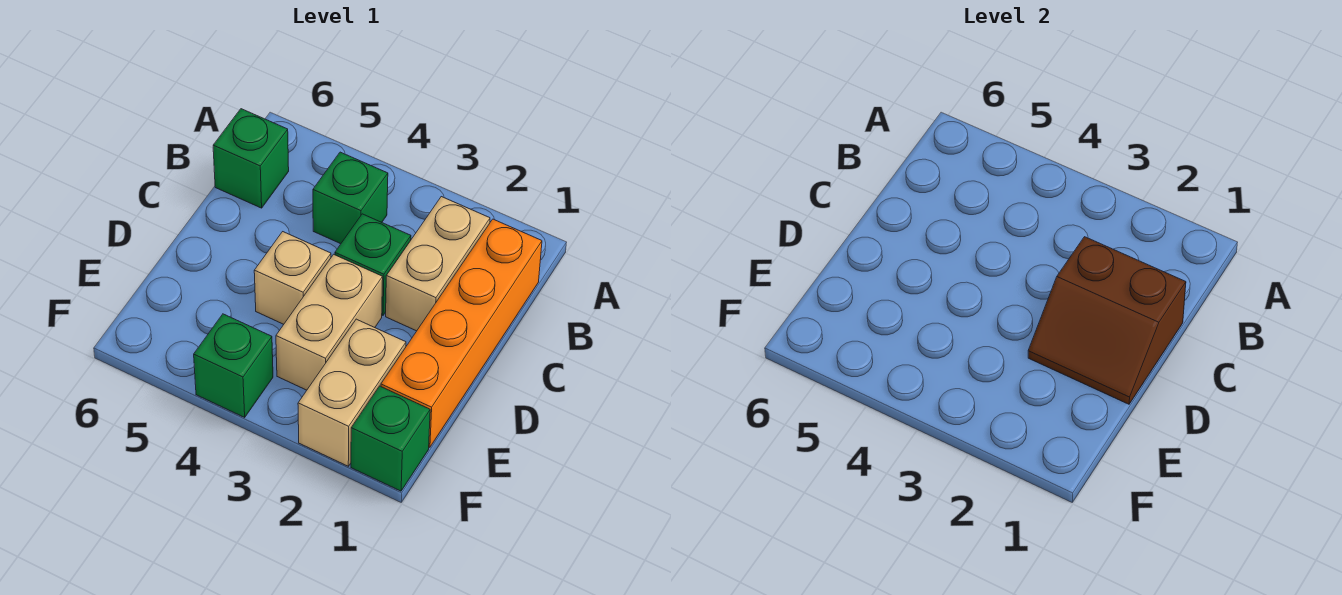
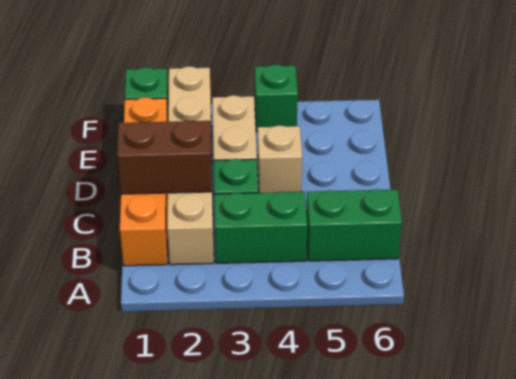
green 1x1 brick [313,152,388,244] -> green 1x2 brick [214,192,307,263]
green 1x1 brick [213,109,289,208] -> green 1x2 brick [306,189,402,261]

